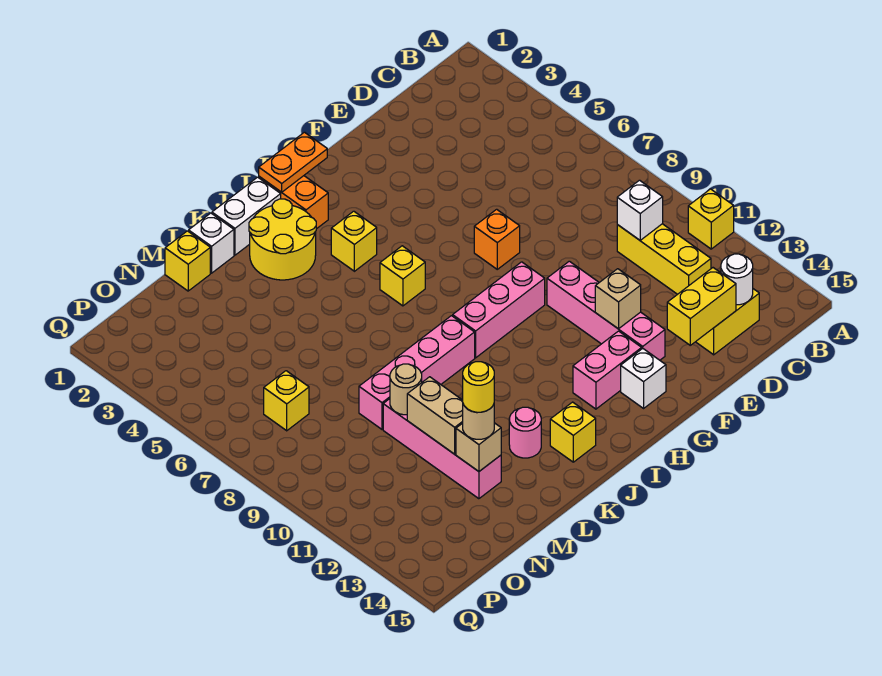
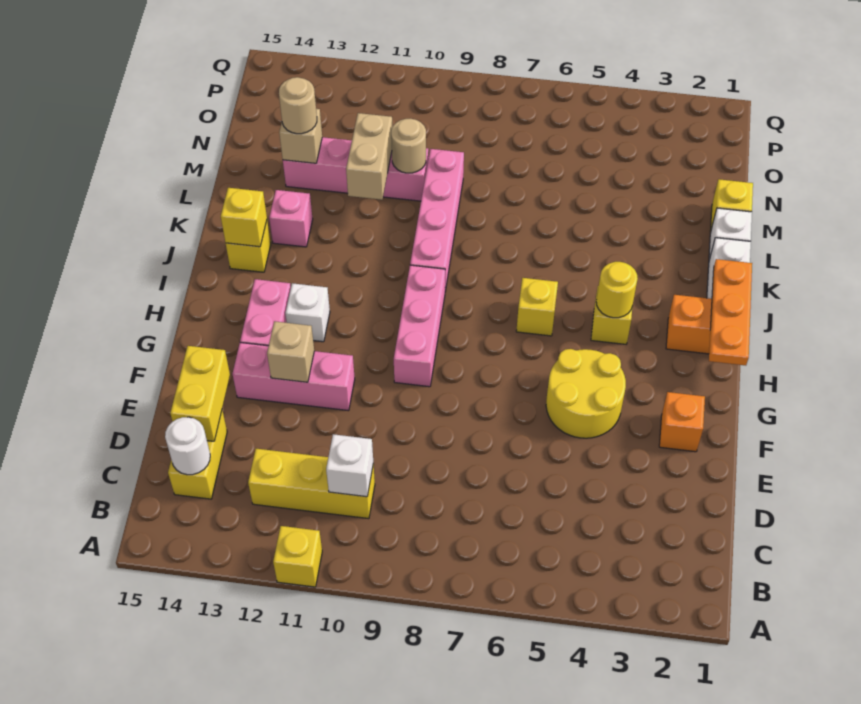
orange 1x1 brick [474,209,520,269] -> orange 1x1 brick moved to [659,392,705,452]
pink 1x4 brick [547,261,665,360] -> pink 1x3 brick [233,343,355,411]
white 1x1 brick [621,348,666,408] -> white 1x1 brick moved to [285,283,330,342]
orange 1x2 plate [259,132,327,192] -> orange 1x3 plate [709,259,752,365]
yellow 2x2 round brick [249,199,316,280] -> yellow 2x2 round brick moved to [546,349,626,438]
pink 1x1 round brick [509,407,541,458] -> pink 1x1 brick [269,190,313,247]
tan 1x2 brick [407,377,463,454] -> tan 1x2 brick turned to [346,113,392,200]
yellow 1x1 round brick [463,362,494,412] -> yellow 1x1 round brick moved to [596,262,638,318]
yellow 1x1 brick [264,371,309,431] -> yellow 1x1 brick moved to [221,188,267,247]

